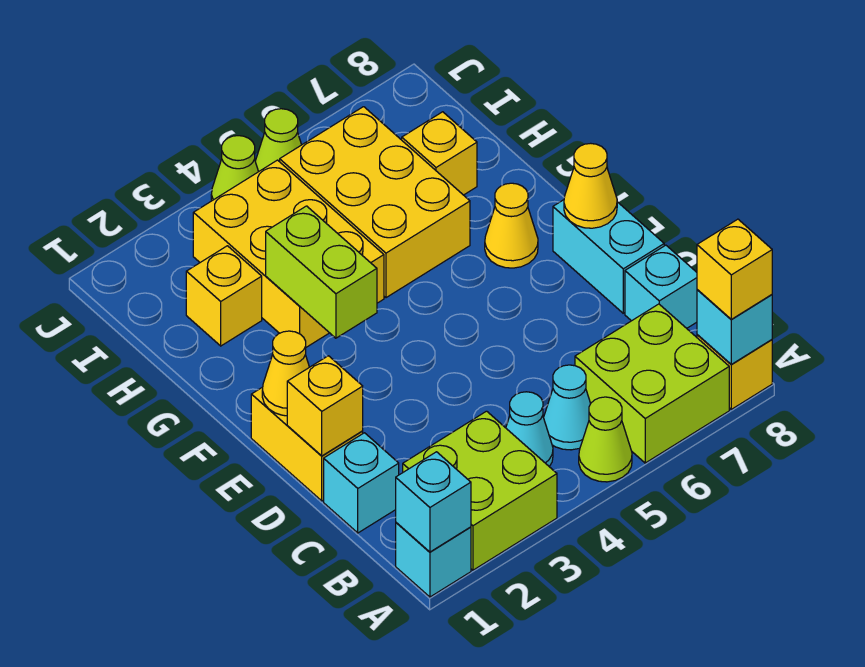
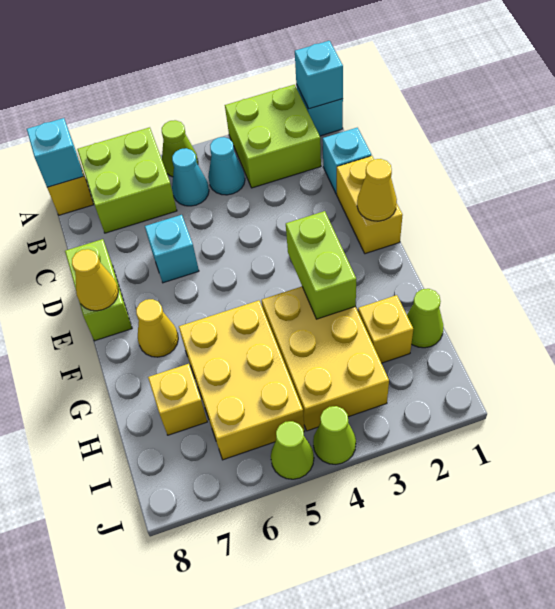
yellow 1x1 brick [697,219,772,319] -> none
cyan 1x1 brick [625,245,697,328] -> cyan 1x1 brick moved to [145,215,199,283]
yellow 1x1 brick [287,356,363,456] -> none
cyan 1x2 brick [553,200,664,313] -> lime 1x2 brick [65,239,132,341]
none -> lime 1x1 cone [407,289,443,348]

